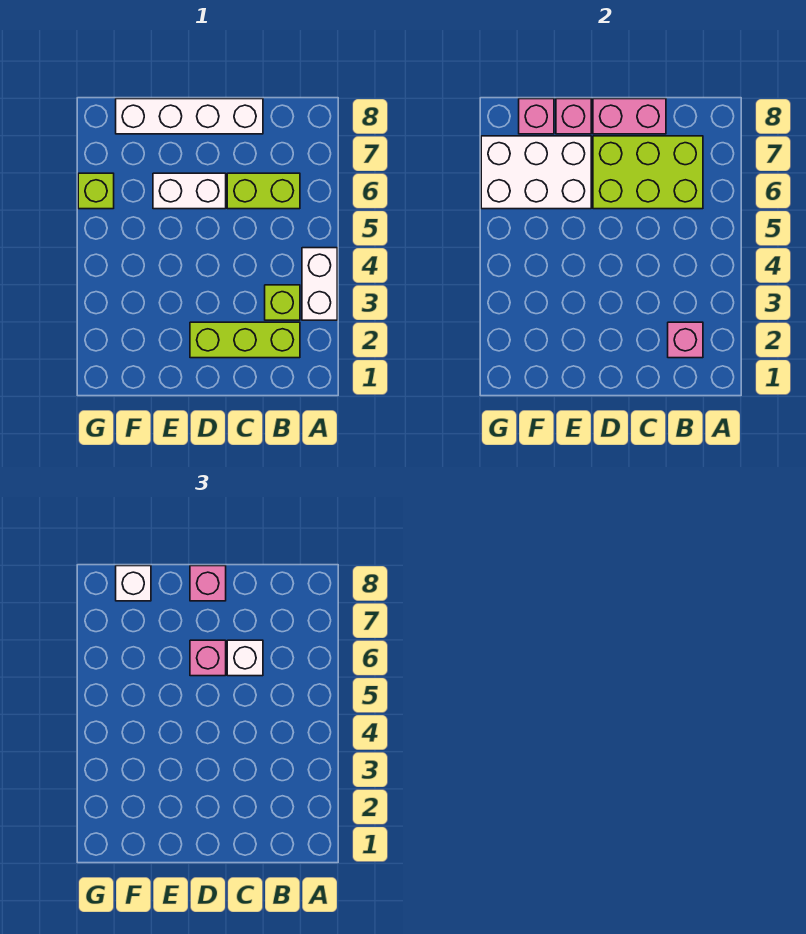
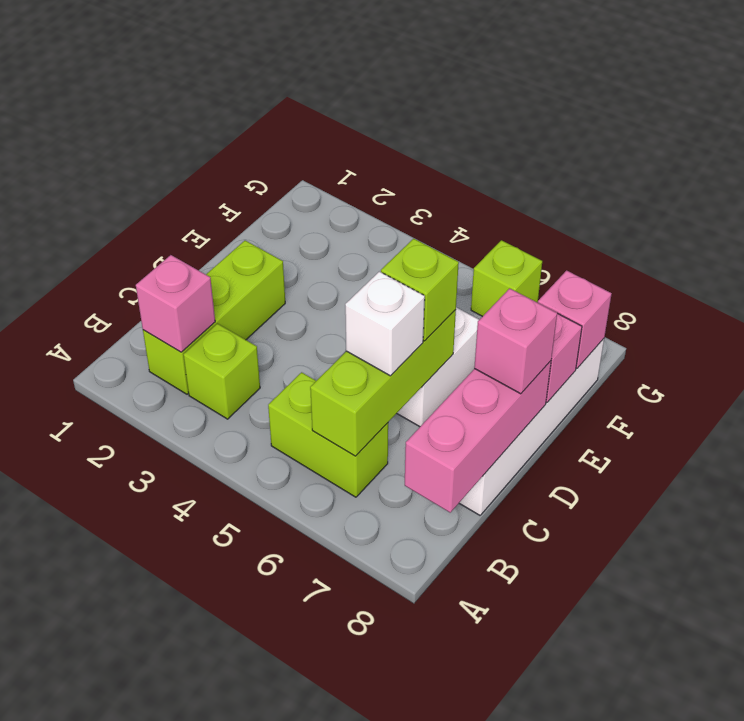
white 1x2 brick [302,248,337,320] -> none
lime 1x2 brick [227,173,300,209] -> lime 1x2 brick turned to [268,372,388,497]
lime 2x3 brick [593,136,703,209] -> lime 1x3 brick [310,310,456,456]
pink 1x2 brick [593,99,666,134] -> pink 1x3 brick [405,361,551,512]
pink 1x1 brick [190,640,226,676] -> lime 1x1 brick [381,239,459,341]
white 2x3 brick [481,136,591,209] -> none
white 1x1 brick [116,566,151,601] -> none

